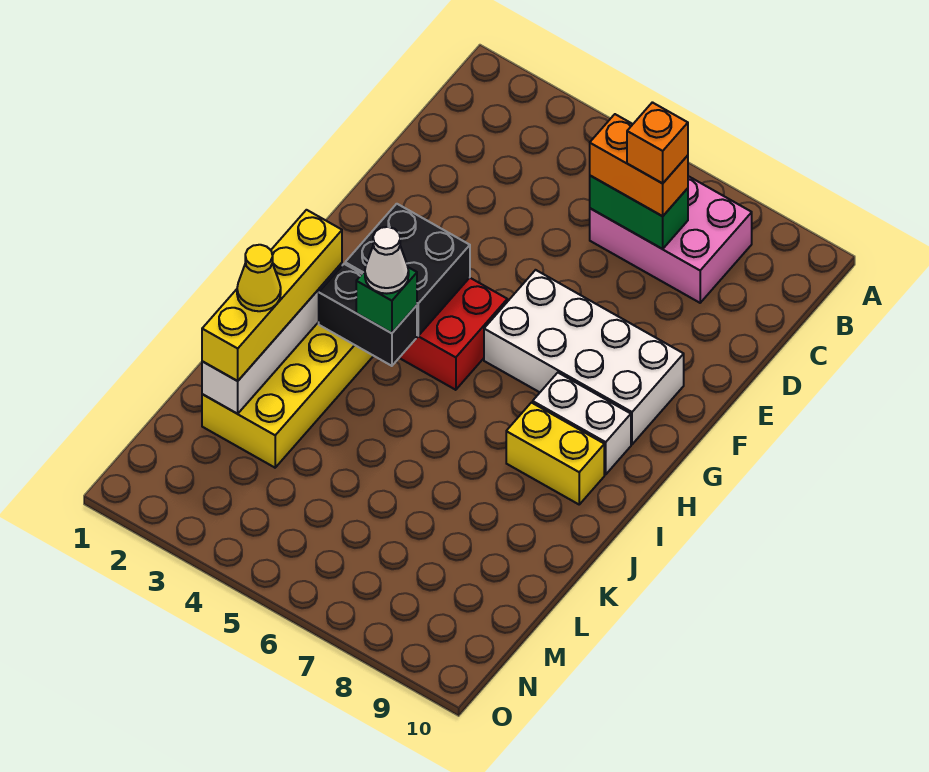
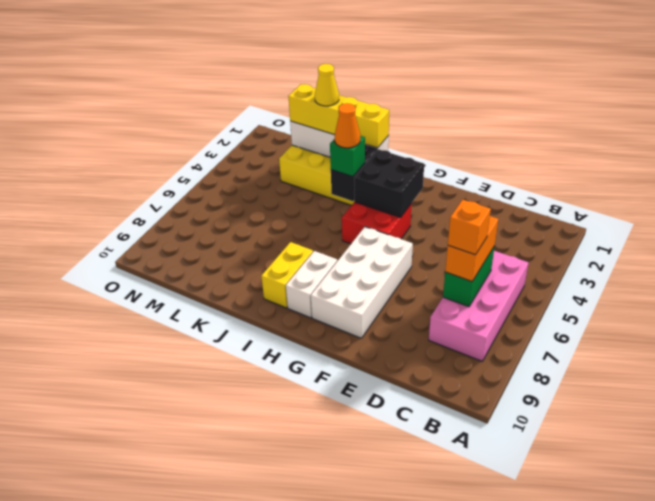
pink 2x3 brick [590,176,752,303] -> pink 2x4 brick [429,251,528,361]
white 1x1 cone [365,227,409,294] -> orange 1x1 cone [335,103,360,148]

